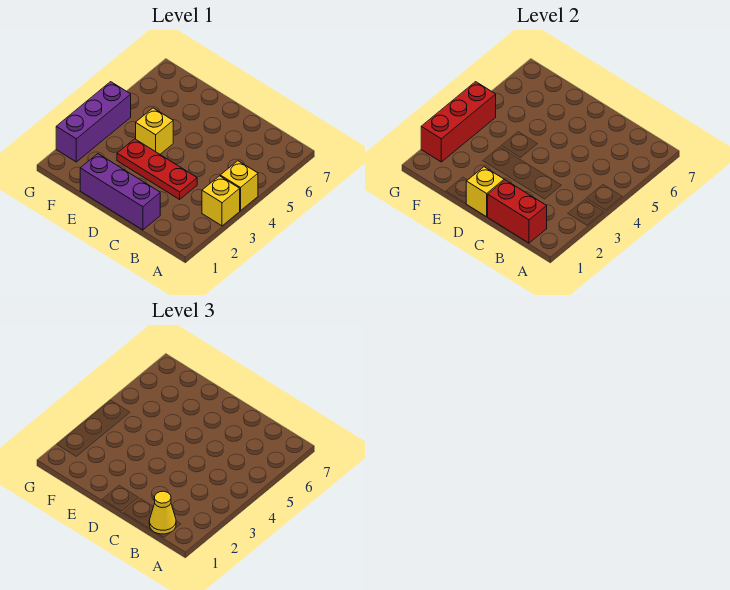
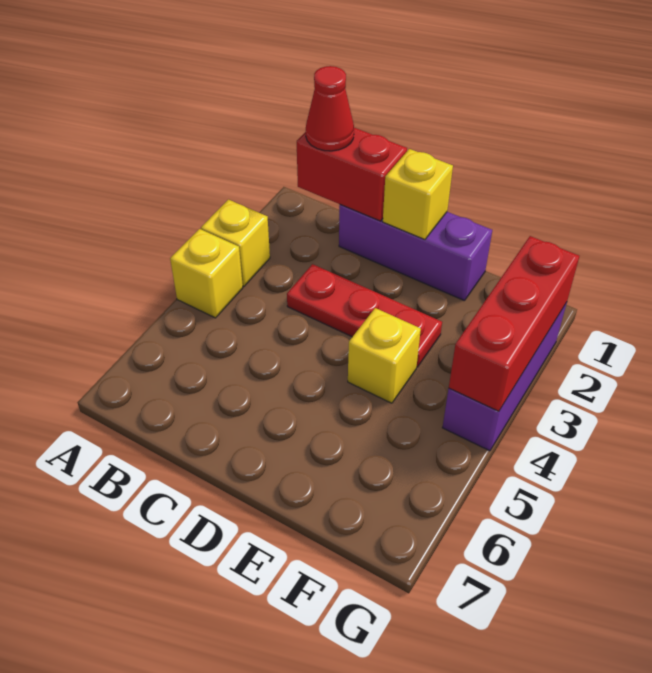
yellow 1x1 cone [149,491,176,534] -> red 1x1 cone [306,66,354,151]

